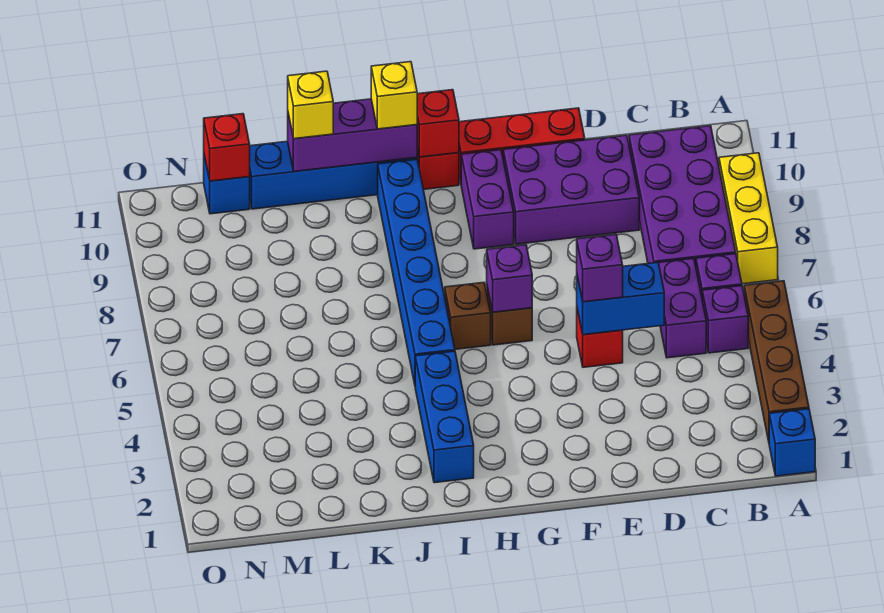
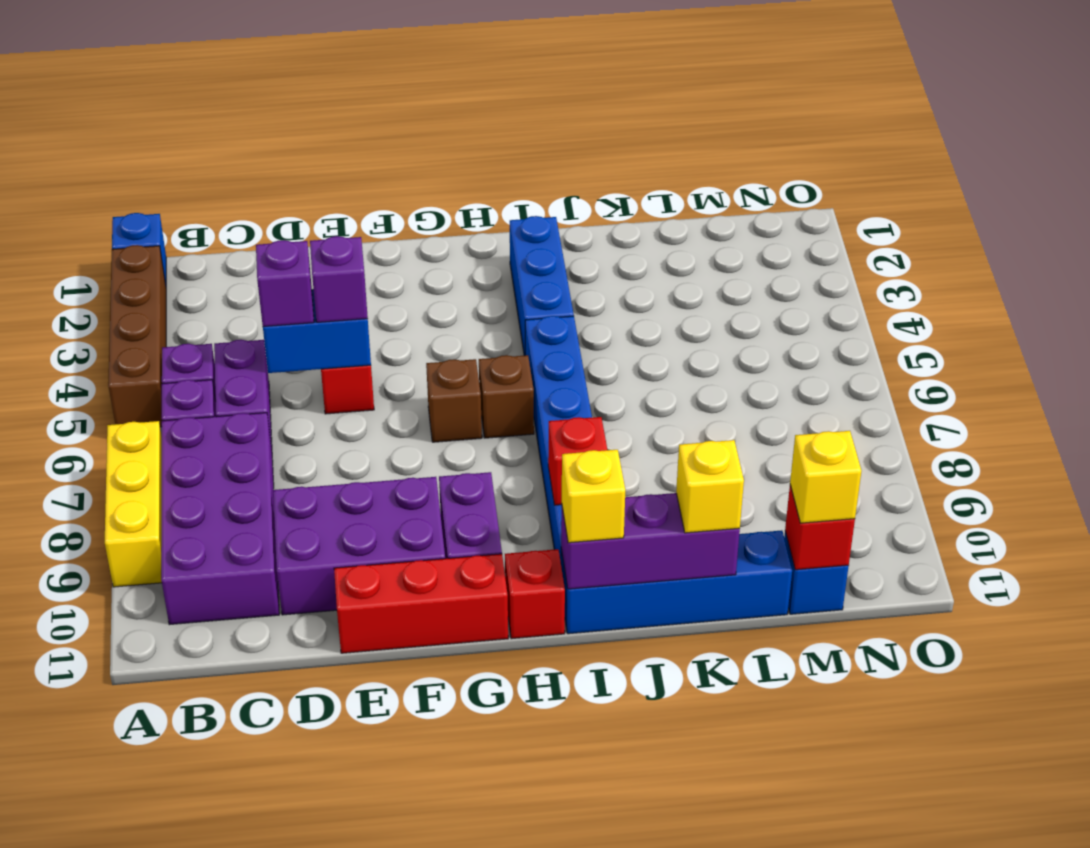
purple 1x1 brick [487,245,532,312] -> purple 1x1 brick moved to [256,240,314,327]
red 1x1 brick [417,90,459,157] -> red 1x1 brick moved to [548,417,607,505]
none -> yellow 1x1 brick [790,431,861,523]

